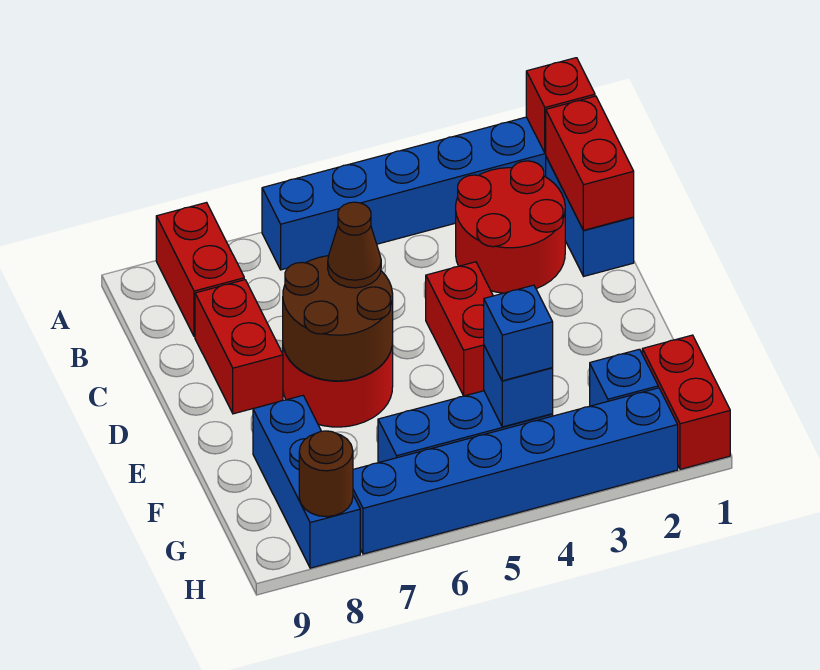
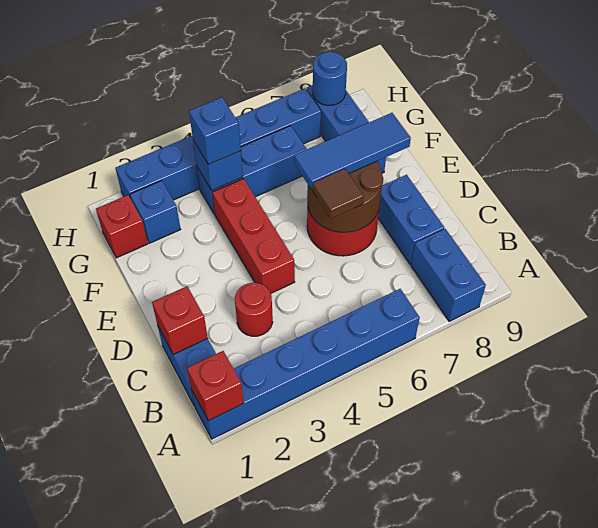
red 1x2 brick [156,203,244,337] -> blue 1x2 brick [411,229,486,321]
red 1x2 brick [546,96,634,230] -> red 1x1 brick [152,286,208,355]
red 2x2 round brick [456,161,565,293] -> red 1x1 round brick [235,283,273,336]
red 1x2 brick [195,280,283,414] -> blue 1x2 brick [378,175,444,264]
red 1x2 brick [426,262,493,396] -> red 1x3 brick [212,179,295,293]
brown 1x1 cone [328,202,381,288] -> brown 1x1 tile [313,169,364,218]
none -> blue 1x3 tile [294,113,411,190]
red 1x2 brick [642,335,730,469] -> red 1x1 brick [96,195,148,258]
brown 1x1 round brick [299,431,353,517] -> blue 1x1 round brick [313,52,347,105]

